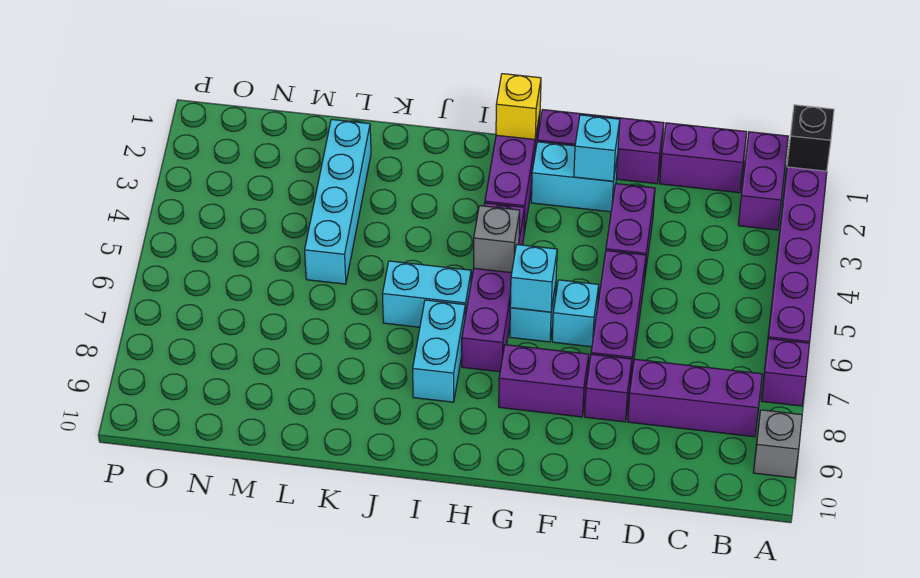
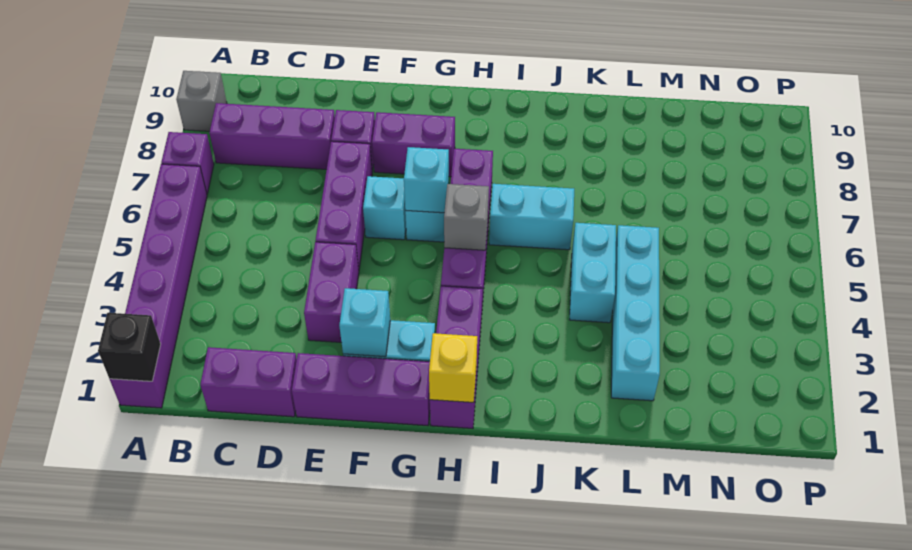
purple 1x2 brick [738,132,788,230] -> none
cyan 1x2 brick [413,300,465,402] -> cyan 1x2 brick moved to [569,223,616,323]

